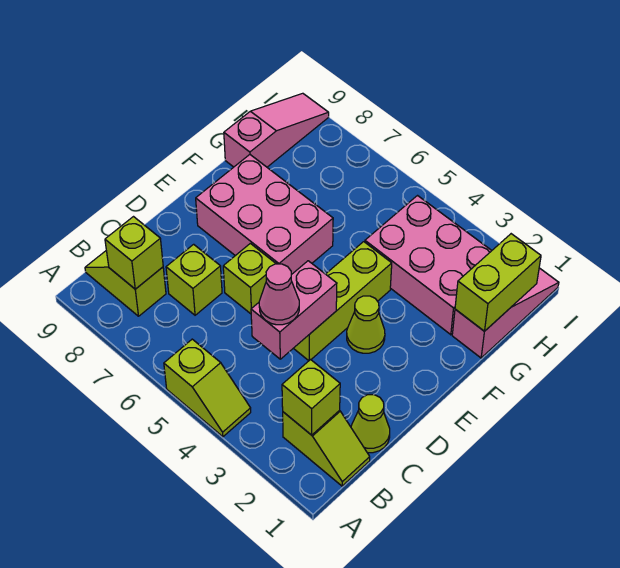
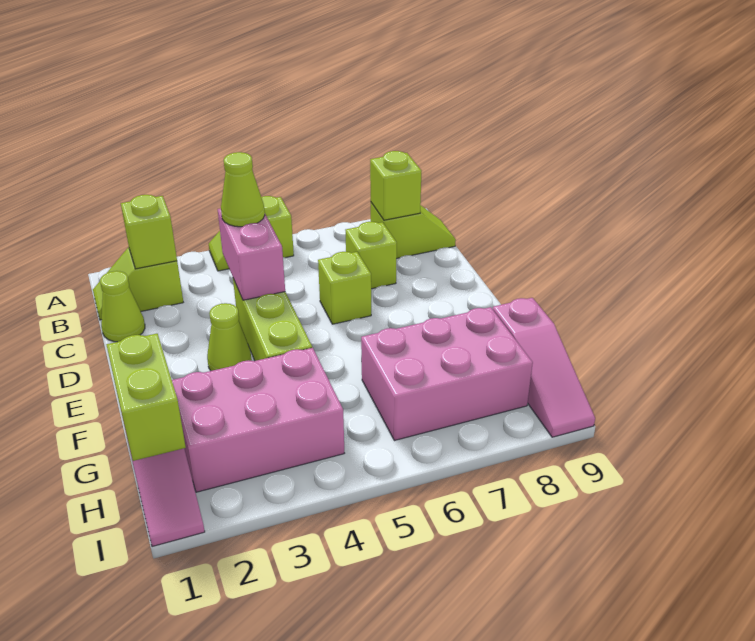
pink 1x1 cone [259,264,299,325] -> lime 1x1 cone [221,152,265,227]
pink 2x3 brick [196,155,333,275] -> pink 2x3 brick moved to [361,307,533,441]

